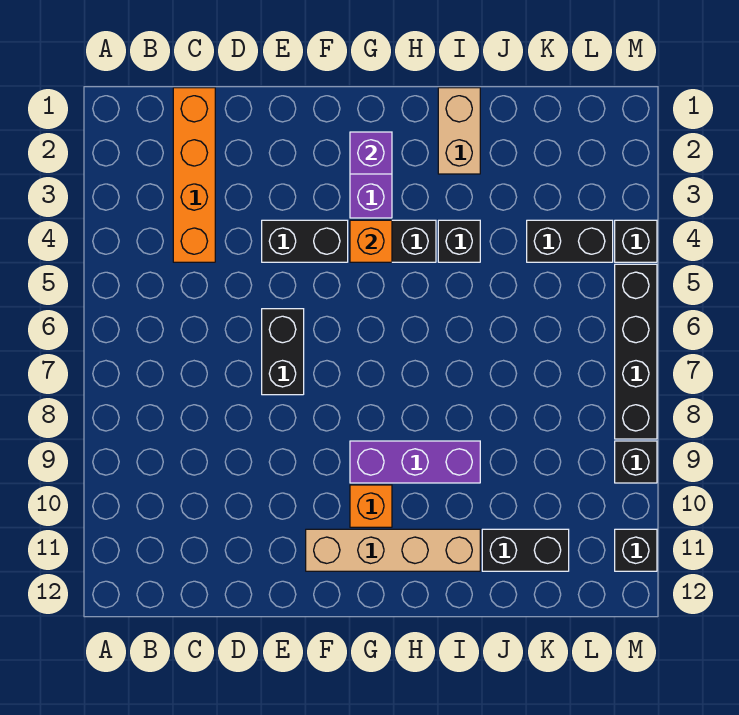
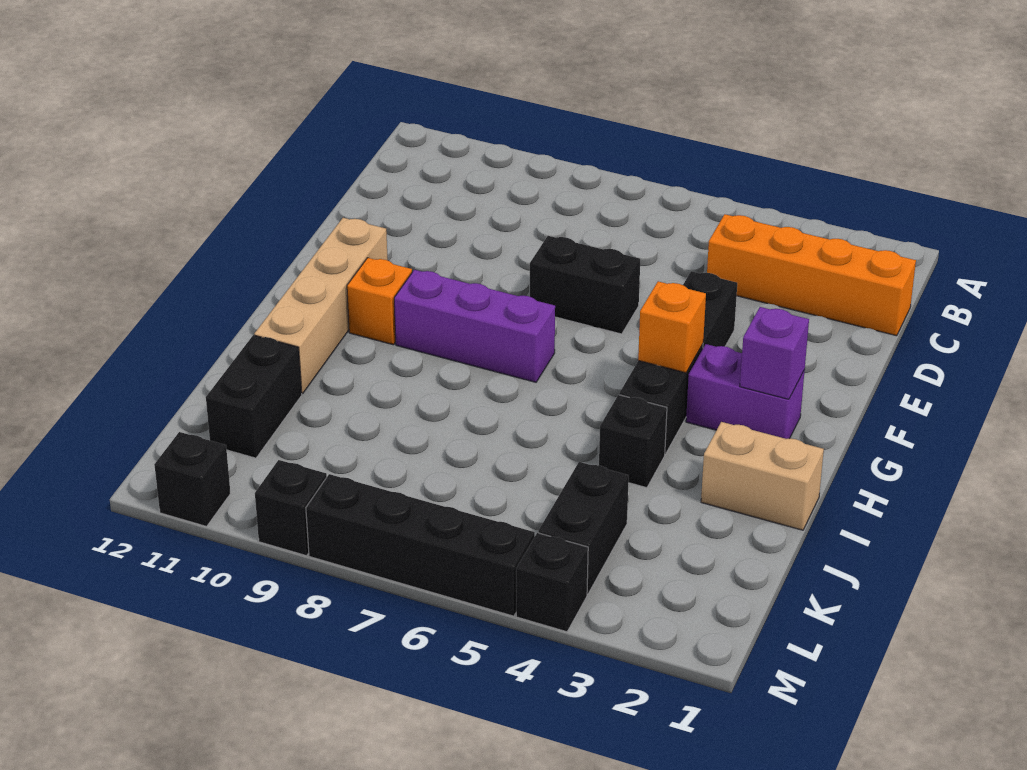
purple 1x3 brick [350,441,480,483] -> purple 1x3 brick turned to [394,270,555,382]

